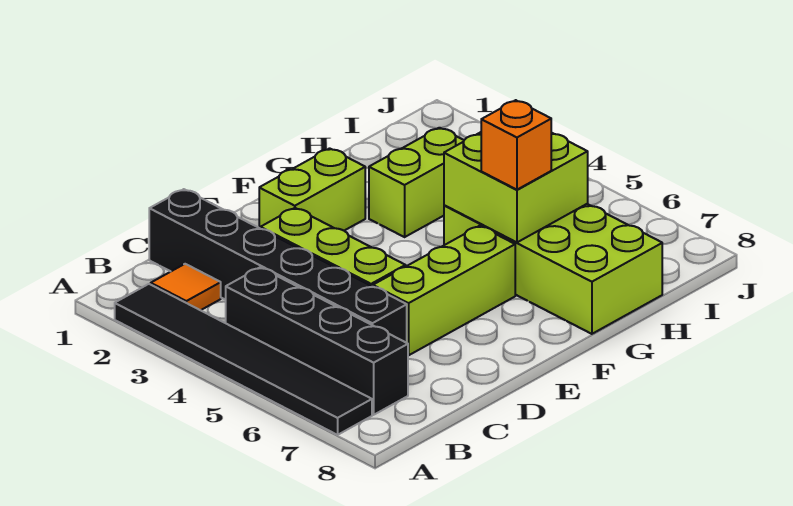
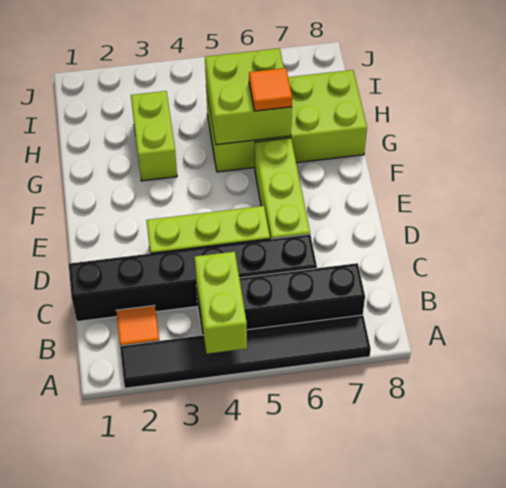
lime 1x2 brick [259,148,365,231] -> lime 1x2 brick moved to [195,252,247,354]
orange 1x1 brick [481,100,551,190] -> orange 1x1 tile [249,68,292,111]

